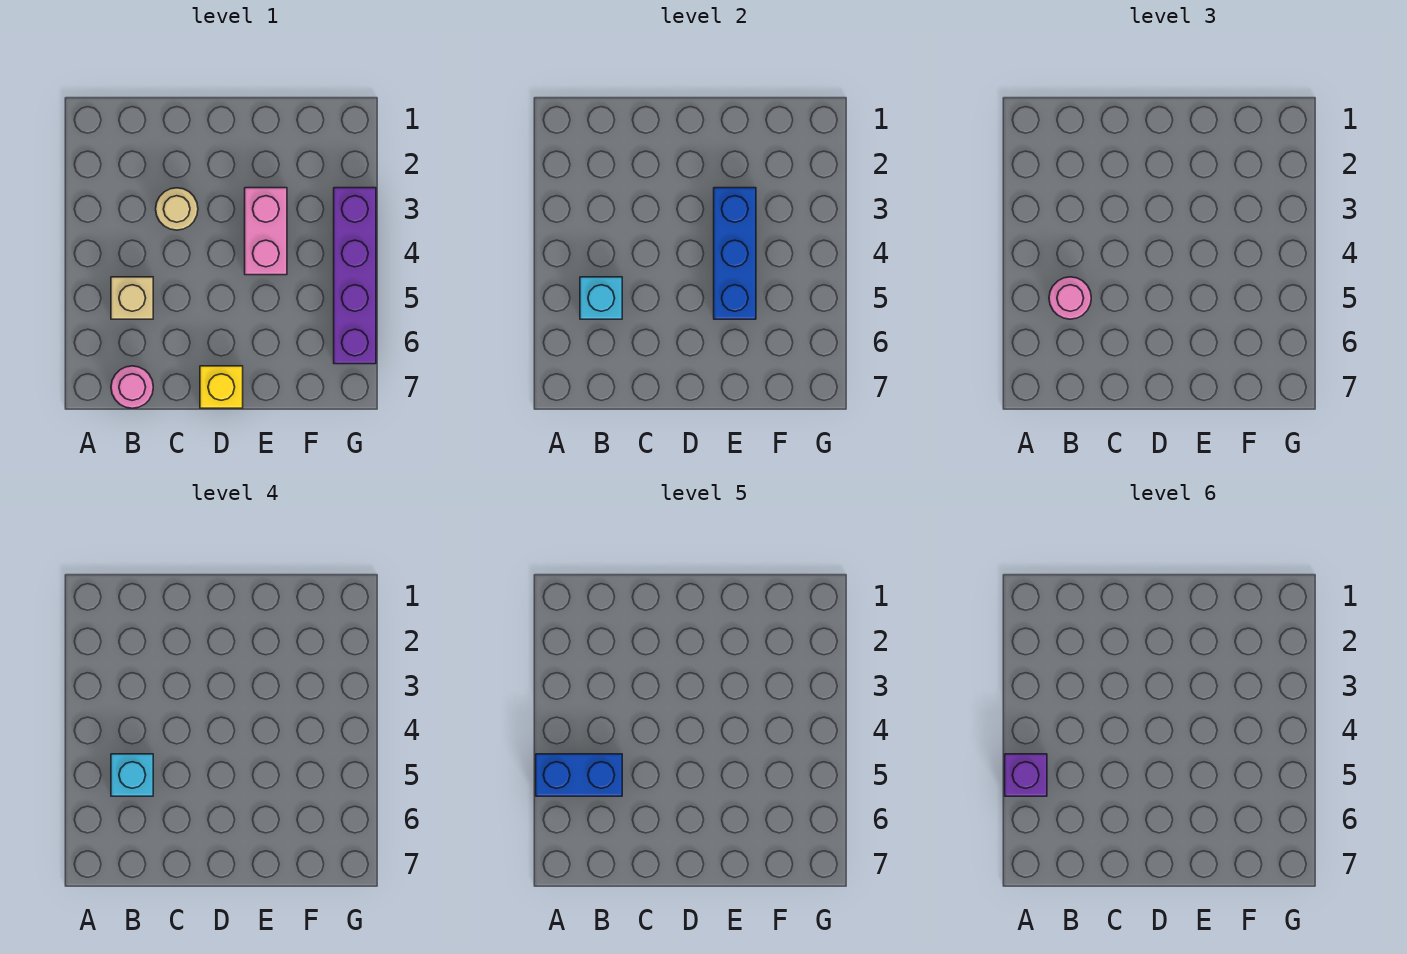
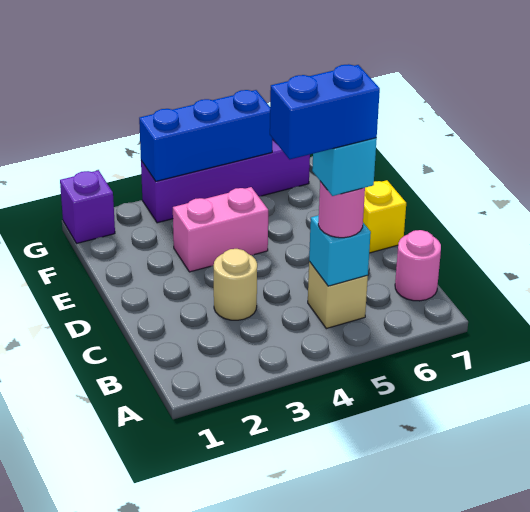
blue 1x2 brick [536,754,622,796] -> blue 1x2 brick turned to [270,64,380,159]
purple 1x1 brick [1005,754,1047,796] -> purple 1x1 brick moved to [60,170,115,243]
blue 1x3 brick [714,188,756,319] -> blue 1x3 brick moved to [139,90,272,181]

